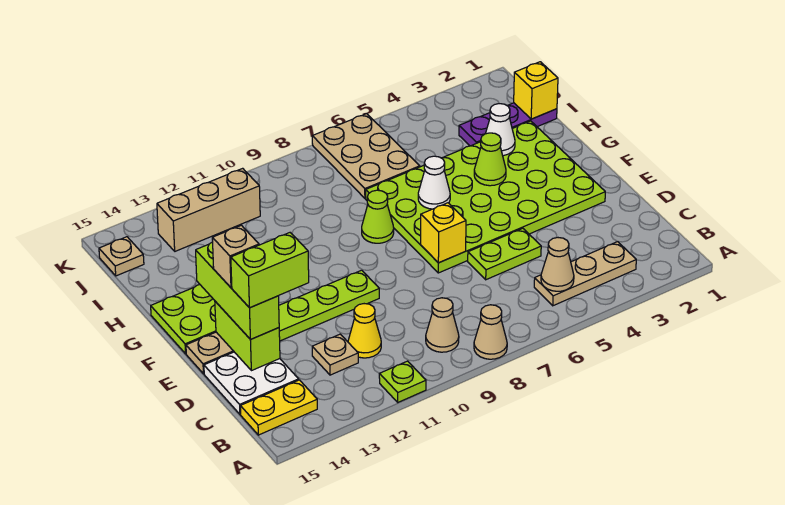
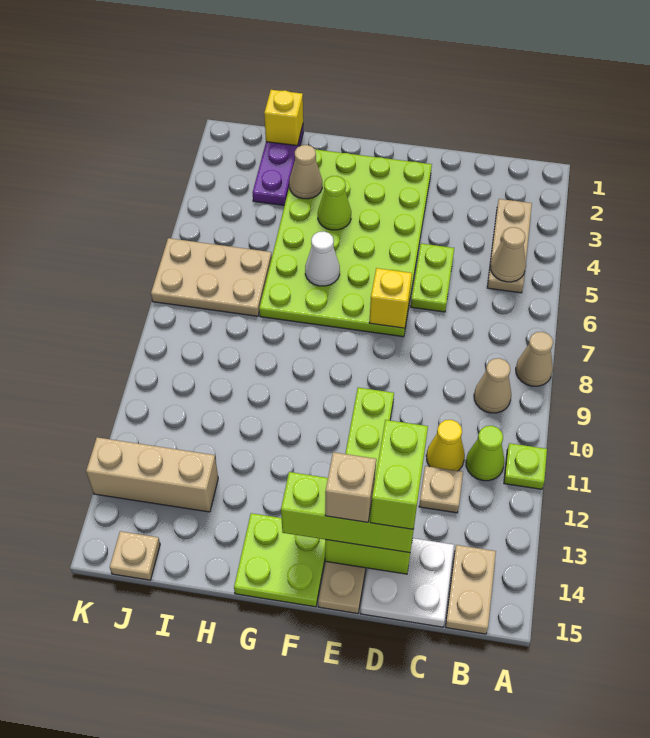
yellow 1x2 plate [240,380,317,435] -> tan 1x2 plate [446,545,496,634]
lime 1x1 cone [362,190,394,243] -> lime 1x1 cone moved to [466,426,504,481]
white 1x1 cone [486,104,515,156] -> tan 1x1 cone [289,145,322,199]
tan 1x3 brick [157,168,260,251] -> tan 1x3 brick turned to [86,437,218,512]

